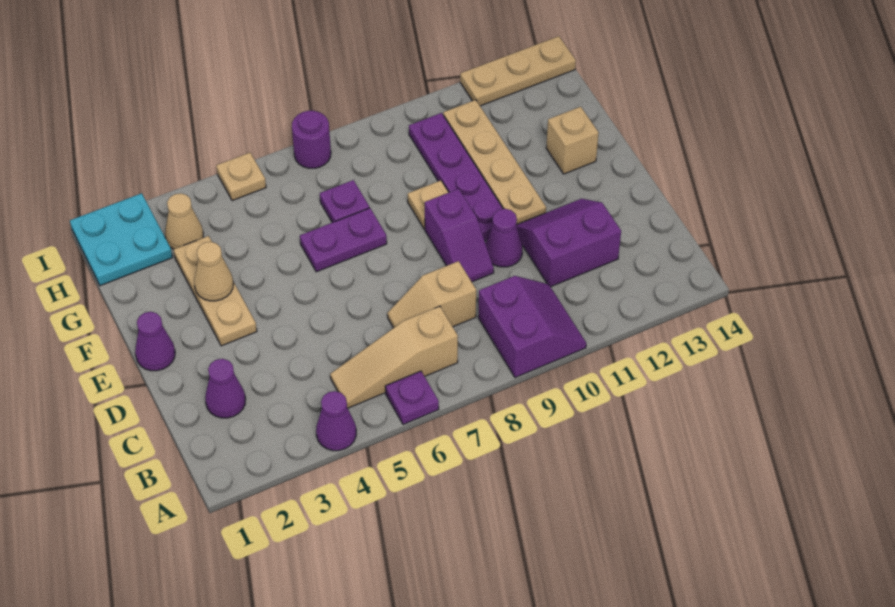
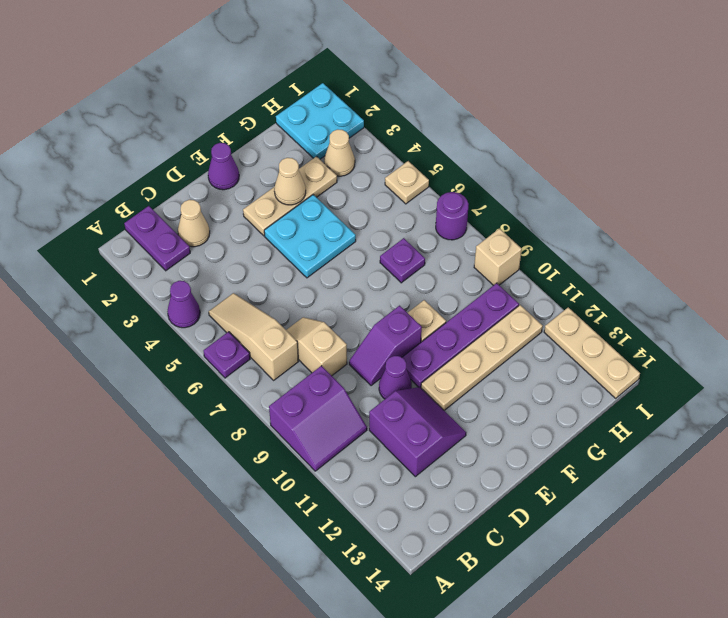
purple 1x1 cone [205,359,246,418] -> tan 1x1 cone [178,200,210,247]
none -> cyan 2x2 plate [264,195,356,278]
purple 1x2 plate [300,208,387,272] -> purple 1x2 plate moved to [124,206,190,271]
tan 1x1 brick [546,107,599,174] -> tan 1x1 brick moved to [474,229,522,285]

